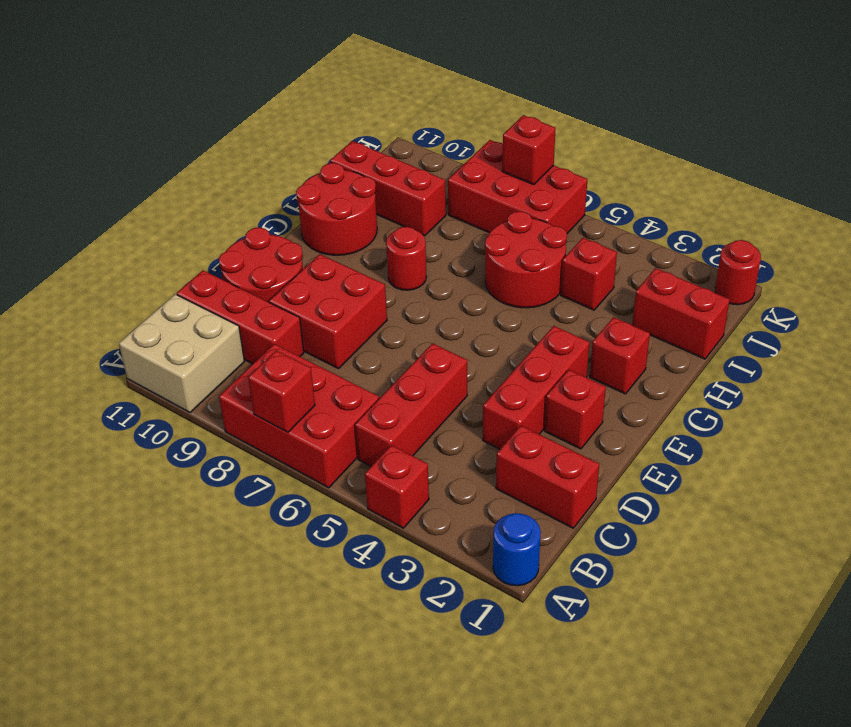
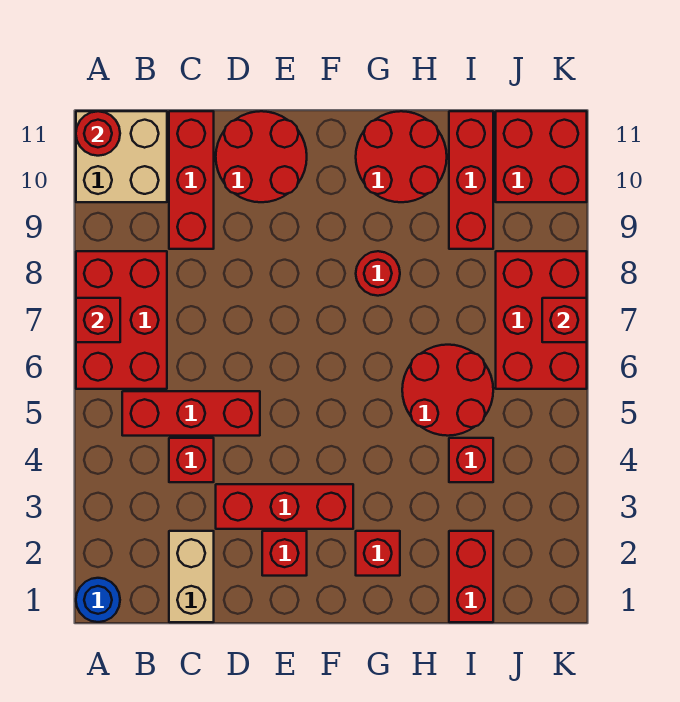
red 1x1 brick [365,445,429,528] -> red 1x1 brick moved to [169,438,214,482]
red 1x2 brick [496,426,599,528] -> tan 1x2 brick [169,531,214,622]
red 2x2 brick [269,254,387,369] -> red 2x2 brick moved to [496,111,587,202]
red 1x1 round brick [715,240,761,305] -> red 1x1 round brick moved to [76,111,120,156]

